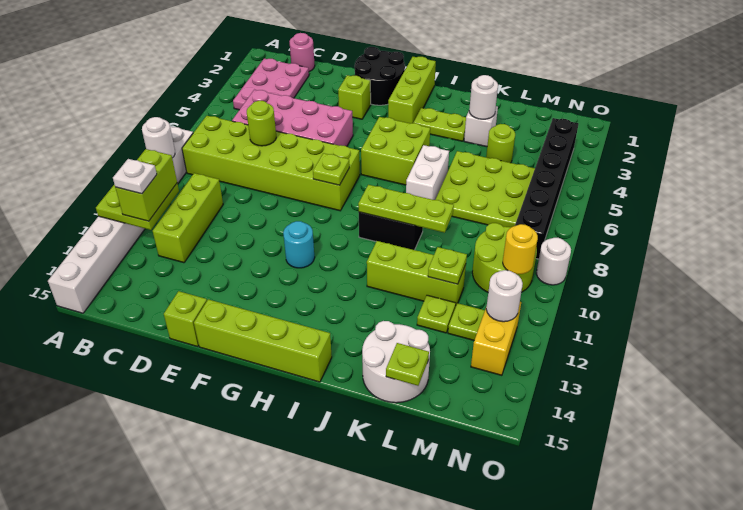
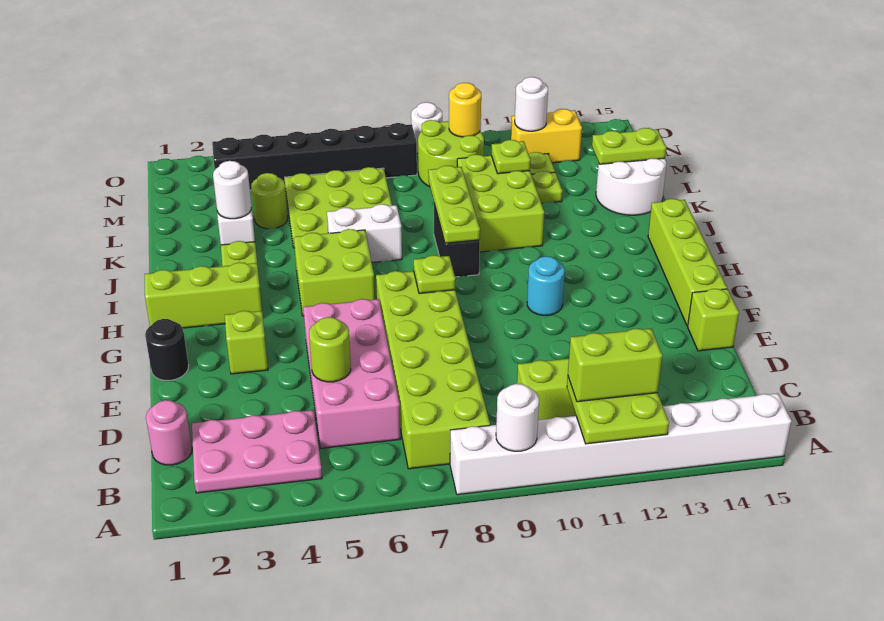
white 1x1 plate [113,159,157,194] -> none
lime 1x1 round brick [247,101,276,146] -> lime 1x1 round brick moved to [309,317,351,382]
black 2x2 round brick [355,47,405,105] -> black 1x1 round brick [145,319,189,380]
lime 1x3 brick [367,241,466,307] -> lime 2x3 brick [457,154,544,252]
lime 1x1 plate [386,343,429,386] -> lime 1x2 plate [592,128,666,164]

